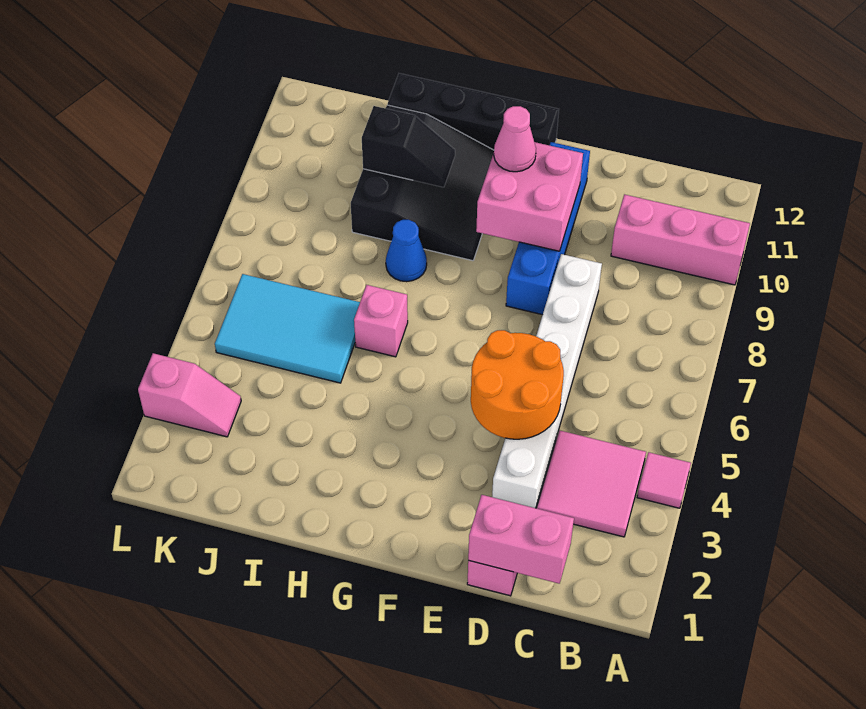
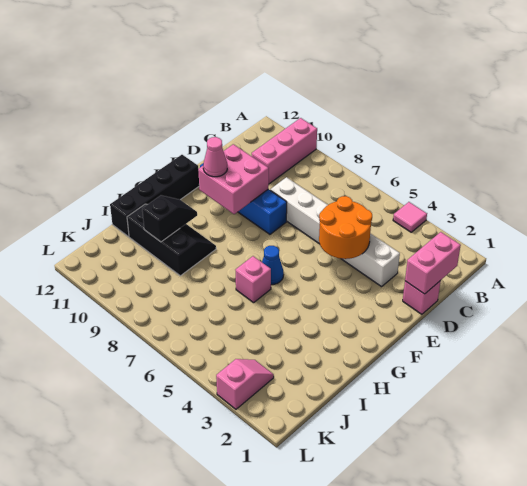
pink 2x2 tile [537,430,646,537] -> none
black 3x3 slope [351,105,494,261] -> black 2x3 slope [127,204,216,276]
blue 1x1 cone [386,220,427,282] -> blue 1x1 cone moved to [262,246,284,285]
cyan 2x3 tile [215,274,360,383] -> none

